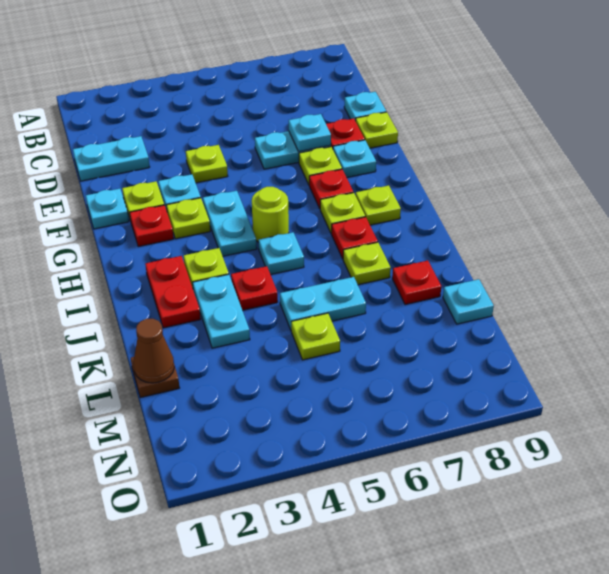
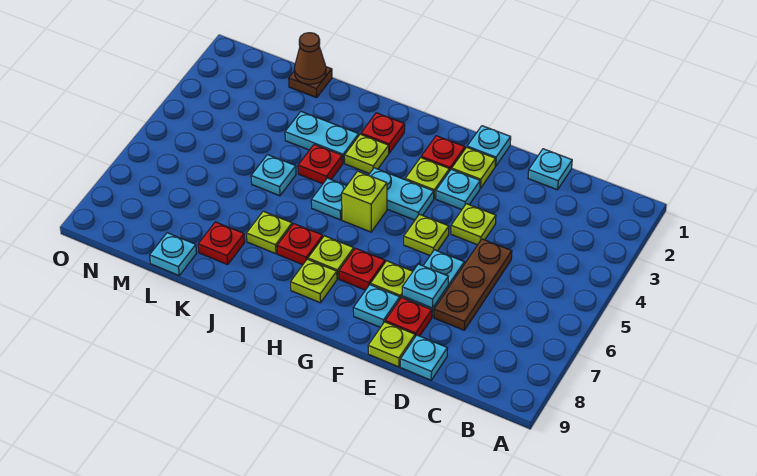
cyan 1x2 plate [73,136,150,181] -> cyan 1x1 plate [528,149,572,190]
none -> brown 1x3 plate [434,239,512,330]
lime 1x1 round brick [252,187,289,242] -> lime 1x1 brick [342,171,387,232]
red 1x2 plate [145,256,200,328] -> red 1x1 plate [361,113,405,153]
cyan 1x2 plate [280,277,366,330] -> cyan 1x1 plate [251,155,296,196]
lime 1x1 plate [291,313,340,360] -> lime 1x1 plate moved to [404,214,449,255]

